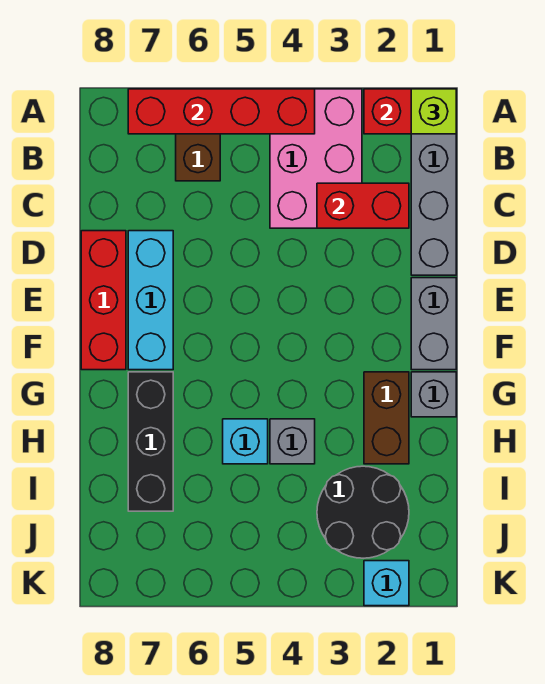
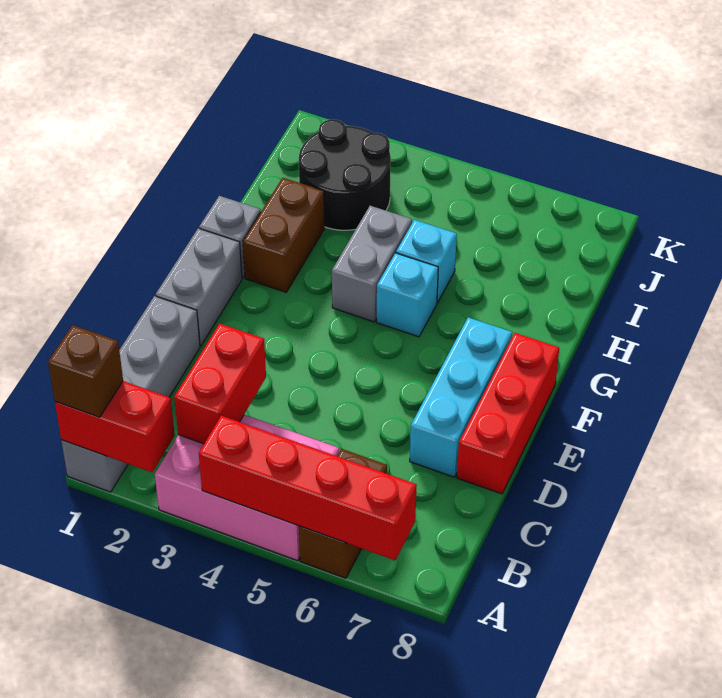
lime 1x1 brick [411,89,456,134] -> brown 1x1 brick [48,325,123,417]
pink 2x3 brick [270,89,362,228] -> pink 2x3 brick turned to [155,415,339,561]
red 1x2 brick [317,183,409,228] -> red 1x2 brick turned to [174,324,266,444]
black 1x3 brick [128,372,173,511] -> none
grey 1x1 brick [270,419,315,464] -> grey 1x2 brick [332,206,412,322]
cyan 1x1 brick [364,561,409,606] -> cyan 1x1 brick moved to [377,253,438,337]

